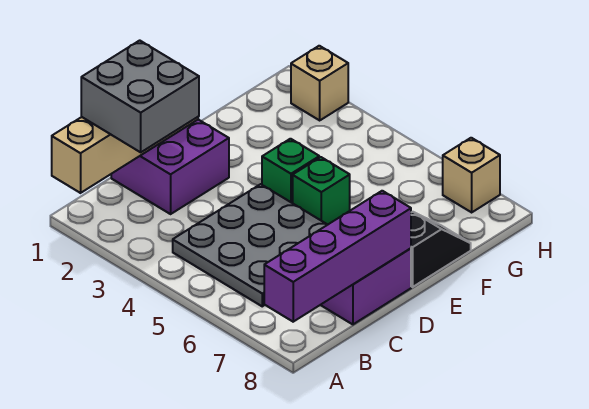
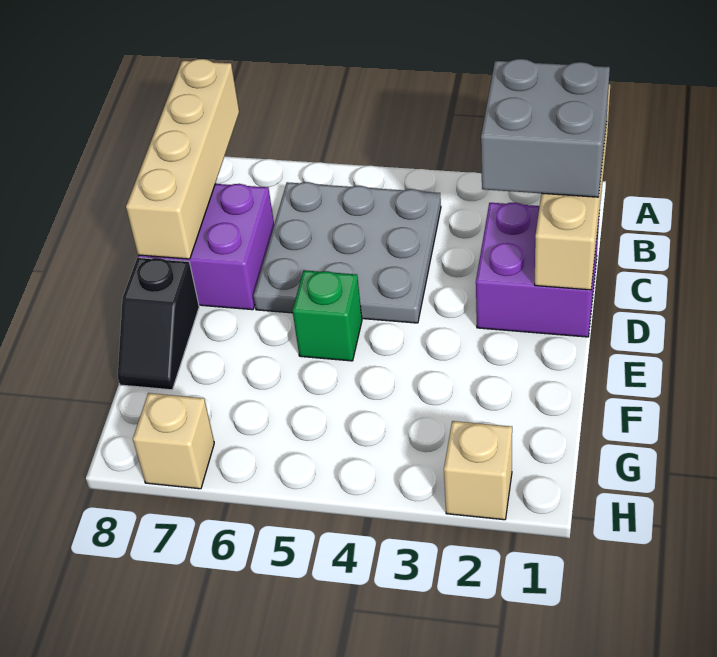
purple 1x4 brick [264,191,411,322] -> tan 1x4 brick [126,59,239,259]
green 1x1 brick [262,139,319,203] -> none

